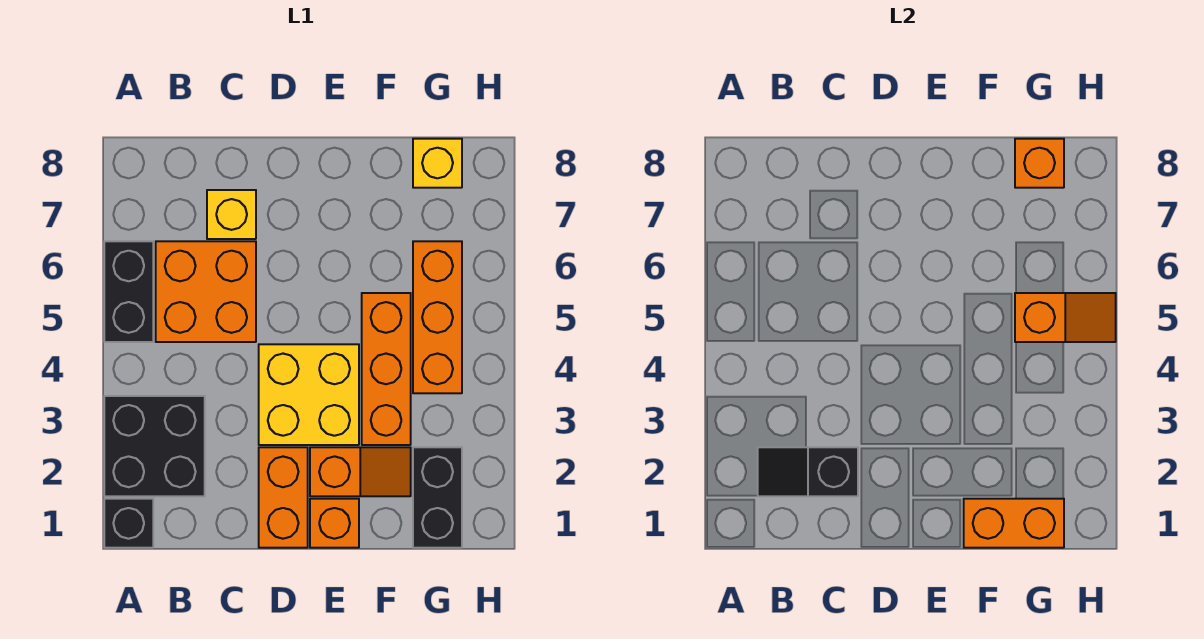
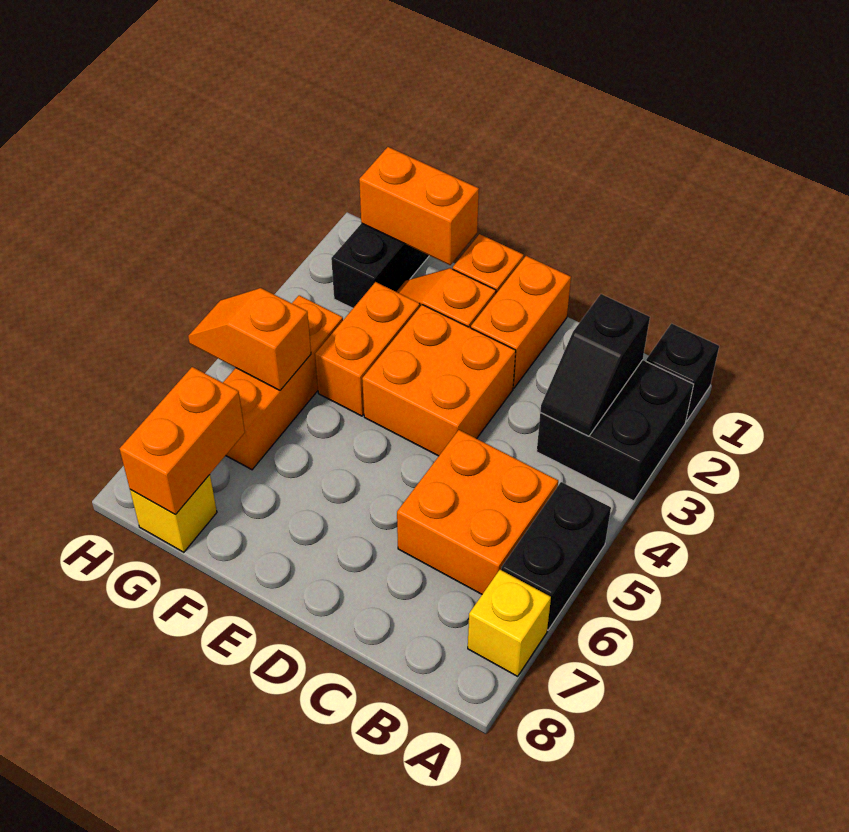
black 1x2 slope [758,447,858,496] -> black 1x2 slope turned to [540,294,650,436]
yellow 1x1 brick [207,190,256,239] -> yellow 1x1 brick moved to [468,570,551,676]
yellow 2x2 brick [259,344,359,445] -> orange 2x2 brick [362,305,516,456]
orange 1x3 brick [362,293,411,445] -> orange 1x2 brick [315,282,420,416]
orange 1x1 brick [1015,139,1064,188] -> orange 1x2 brick [120,367,245,514]

